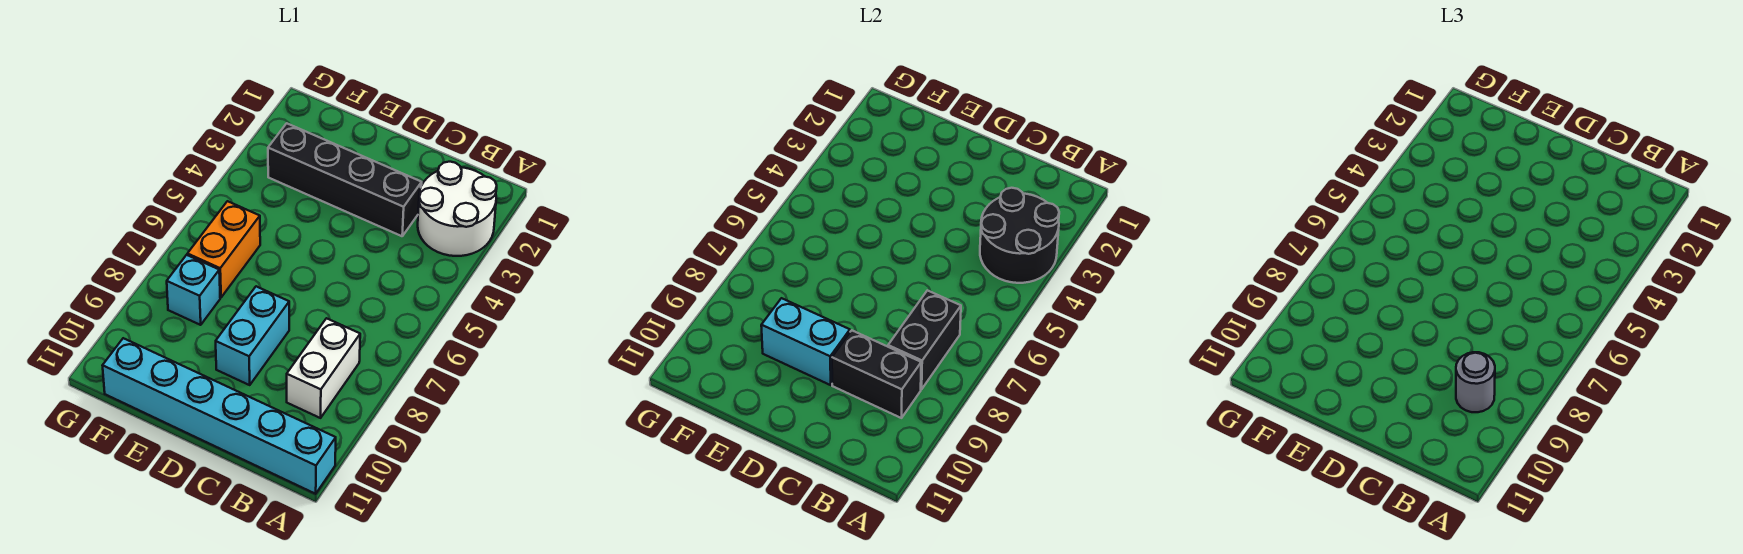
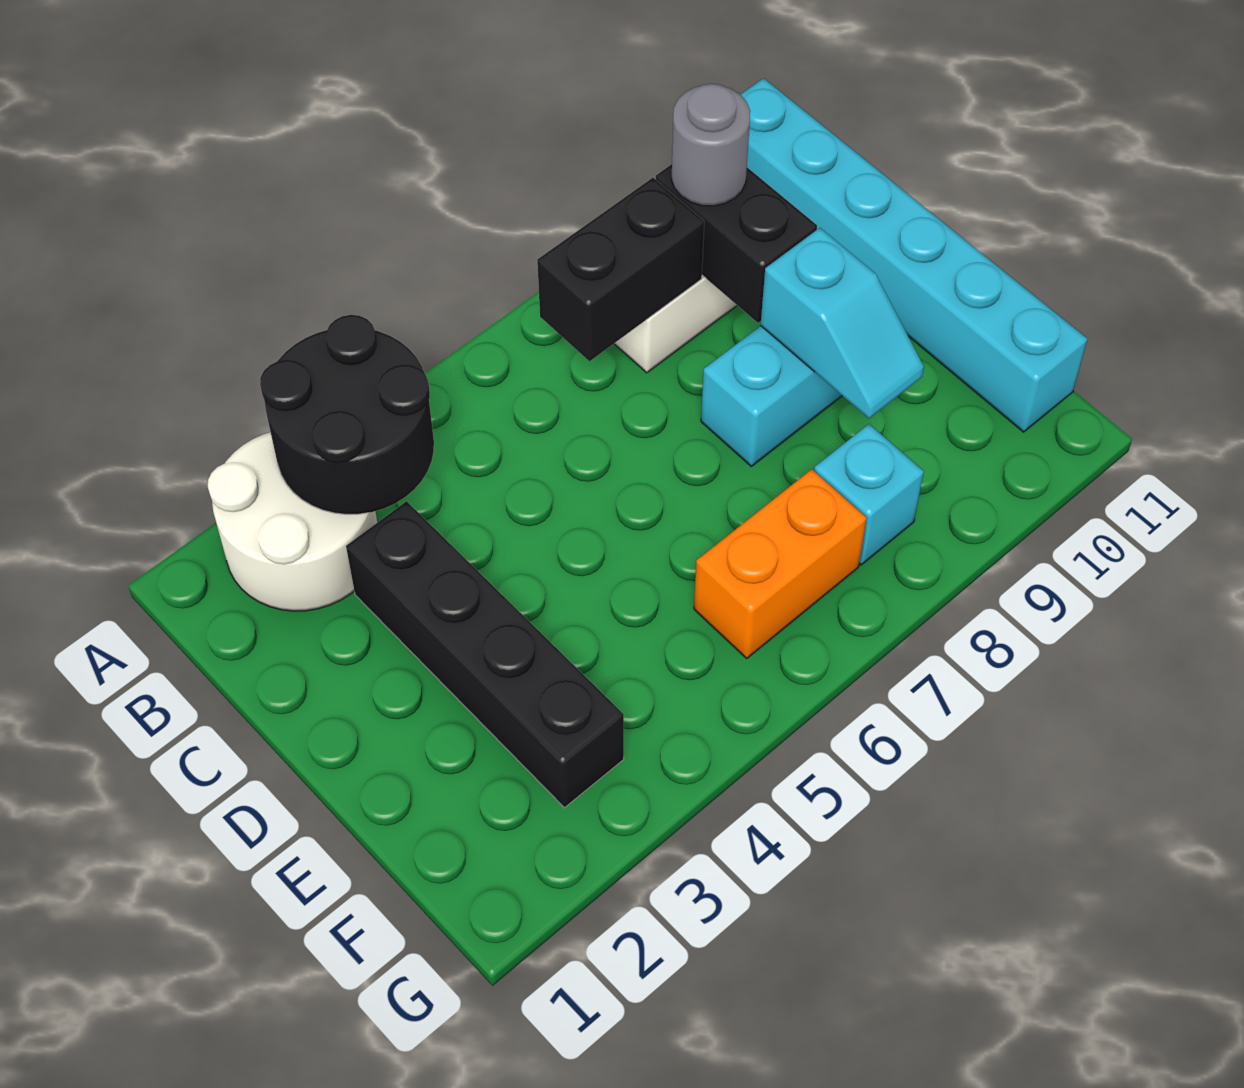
cyan 1x2 brick [761,298,850,385] -> cyan 1x2 slope [761,228,924,418]

